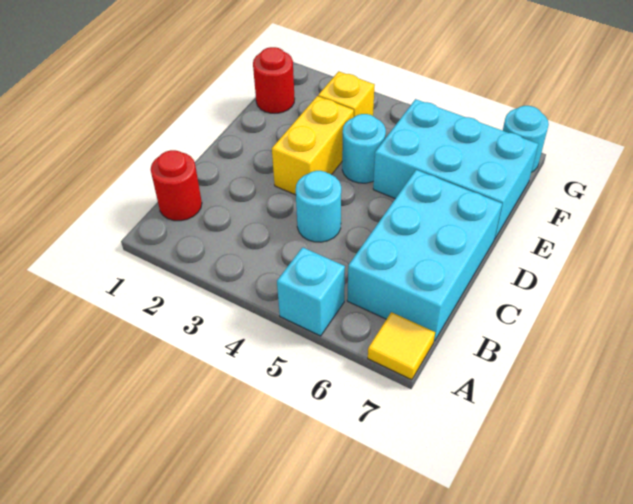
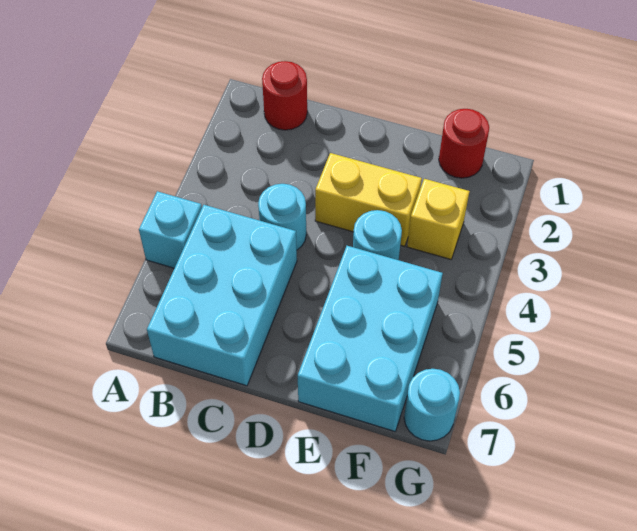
yellow 1x1 tile [368,312,435,380] -> none
cyan 2x3 brick [347,170,502,341] -> cyan 2x3 brick turned to [147,205,297,386]

